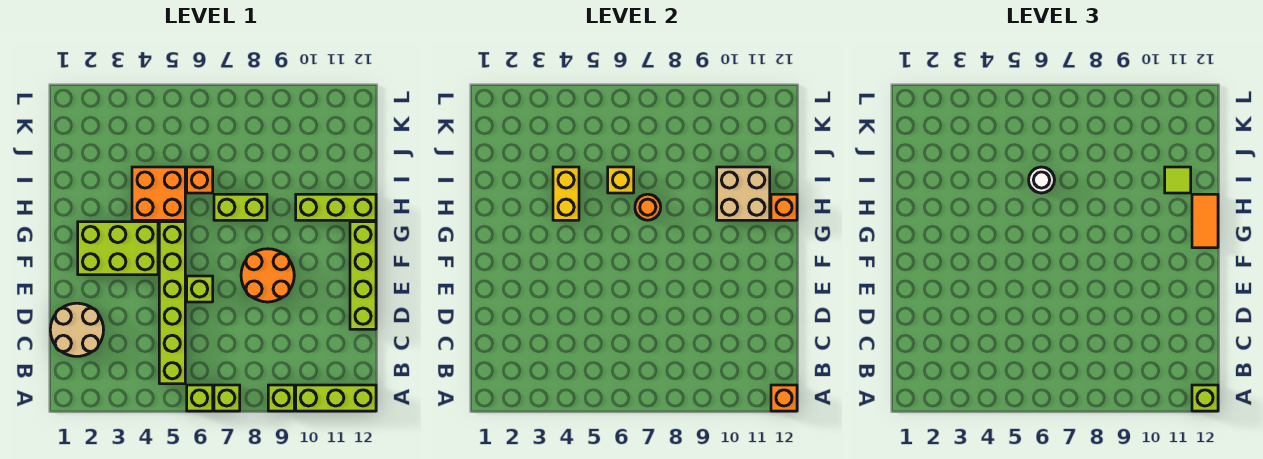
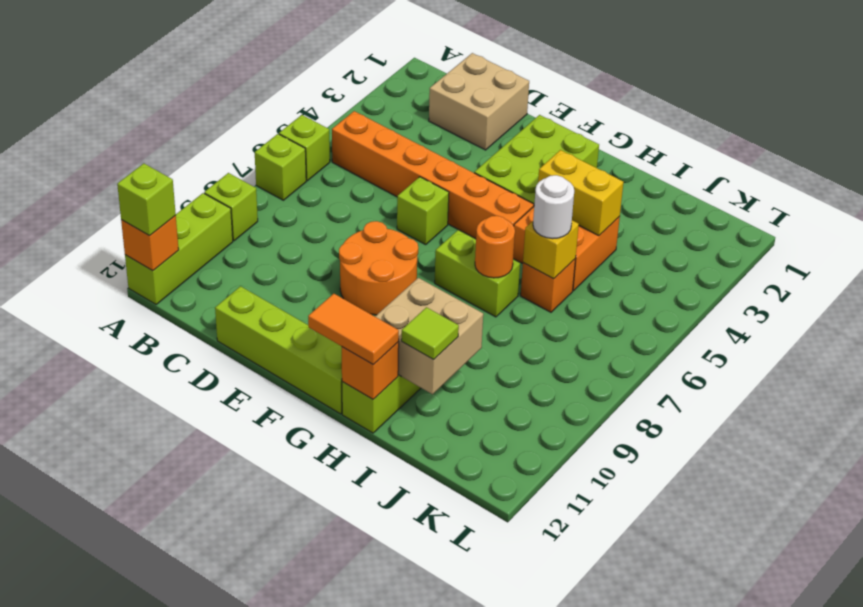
lime 1x6 brick [159,222,185,384] -> orange 1x6 brick [332,111,534,239]
tan 2x2 round brick [50,303,104,356] -> tan 2x2 brick [429,53,529,150]
lime 1x2 brick [214,194,267,220] -> lime 1x2 brick turned to [435,230,520,317]

